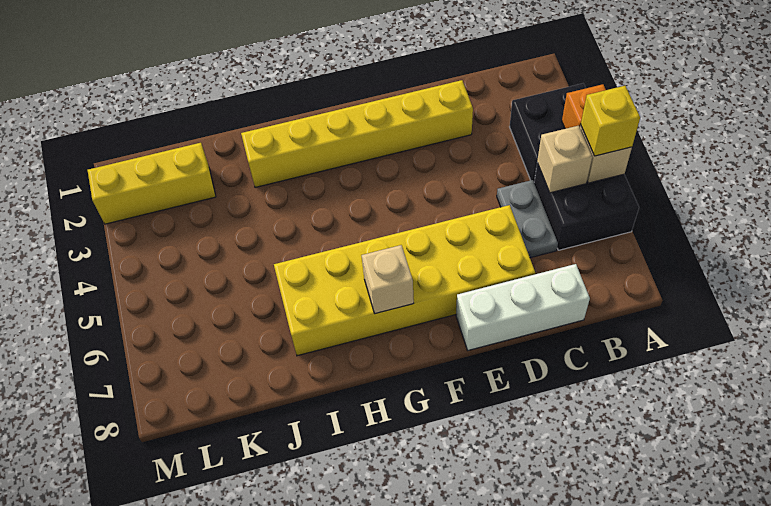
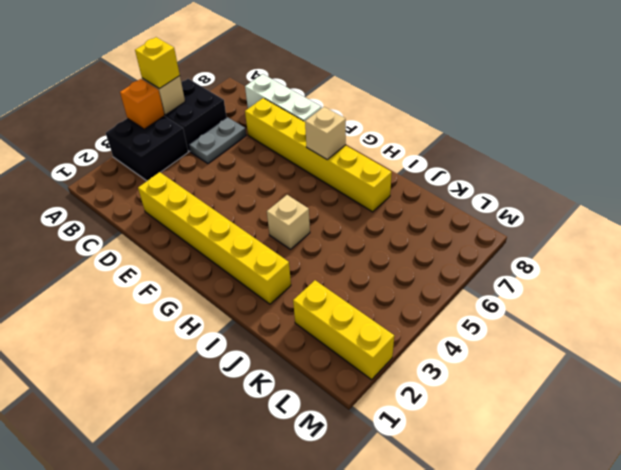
tan 1x1 brick [537,126,592,193] -> tan 1x1 brick moved to [267,195,310,249]
yellow 2x6 brick [274,205,535,356] -> yellow 1x6 brick [245,98,392,212]

